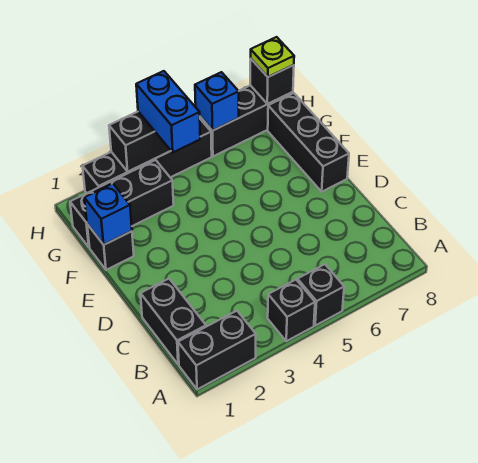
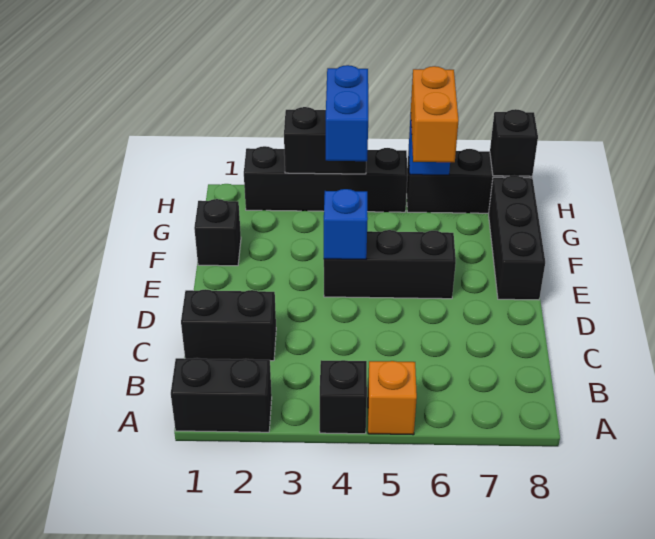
black 1x1 brick [297,264,344,325] -> orange 1x1 brick [368,361,417,435]
black 1x2 brick [141,279,206,365] -> black 1x2 brick turned to [181,289,276,361]
blue 1x1 brick [84,184,132,245] -> blue 1x1 brick moved to [324,189,368,259]
black 1x3 brick [70,160,174,247] -> black 1x3 brick moved to [324,230,456,299]
none -> orange 1x2 brick [411,66,459,162]
lime 1x1 plate [251,37,294,77] -> none

